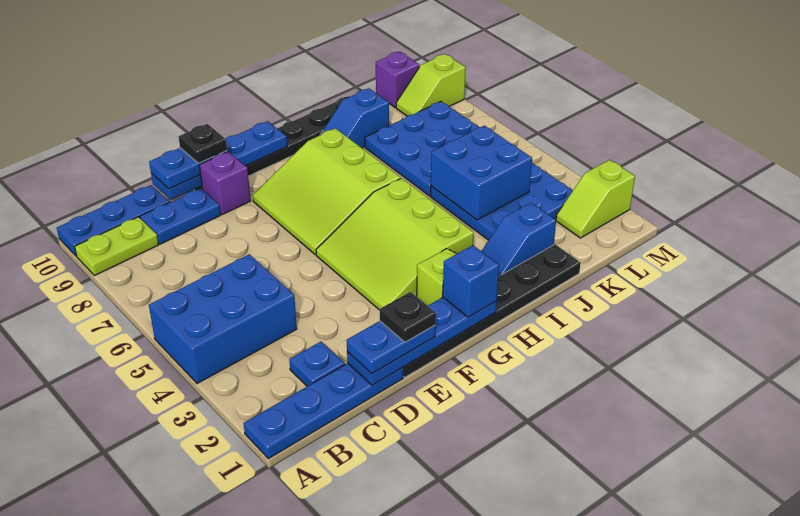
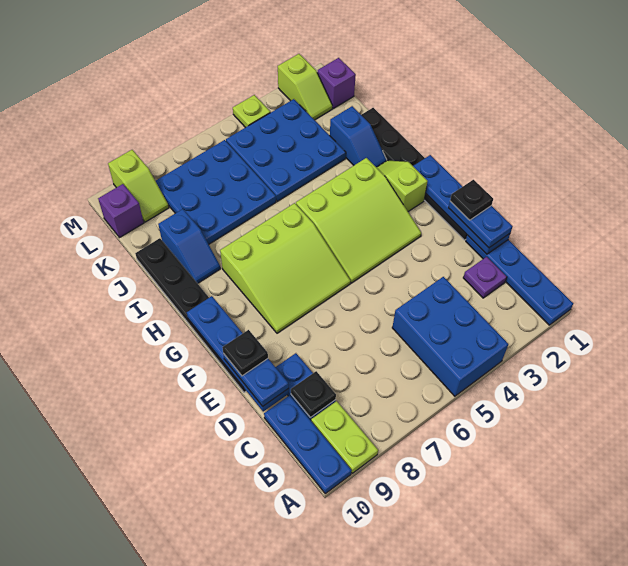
blue 1x1 plate [289,342,345,386] -> purple 1x1 plate [463,257,507,298]
none -> black 1x1 plate [291,371,336,418]
purple 1x1 brick [199,152,251,215] -> purple 1x1 brick moved to [317,58,356,108]
blue 1x1 brick [443,245,499,317] -> none
blue 2x2 brick [431,126,532,220] -> none
none -> lime 1x1 plate [233,95,270,128]

